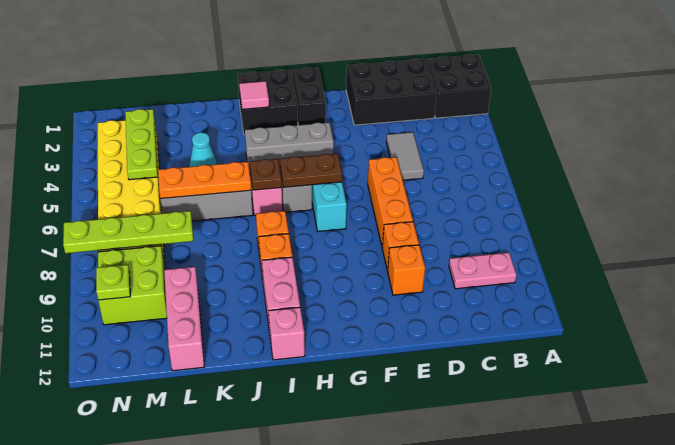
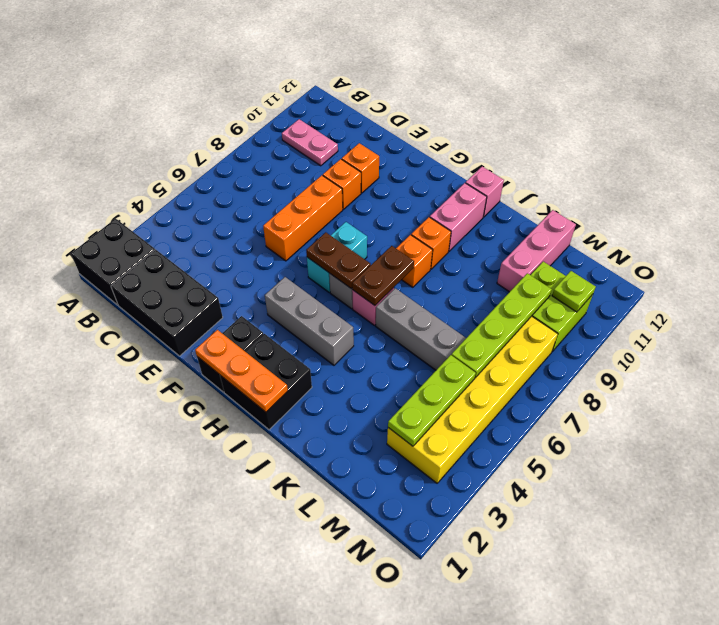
grey 1x2 tile [386,132,424,180] -> none
pink 1x1 tile [239,81,269,109] -> none
brown 1x1 plate [250,159,282,190] -> brown 1x2 plate [352,246,414,305]
orange 1x3 plate [158,162,251,199] -> orange 1x3 plate moved to [195,330,288,412]
cyan 1x1 cone [189,132,217,167] -> none
lime 1x4 plate [63,211,193,253] -> lime 1x4 plate turned to [452,273,552,378]

